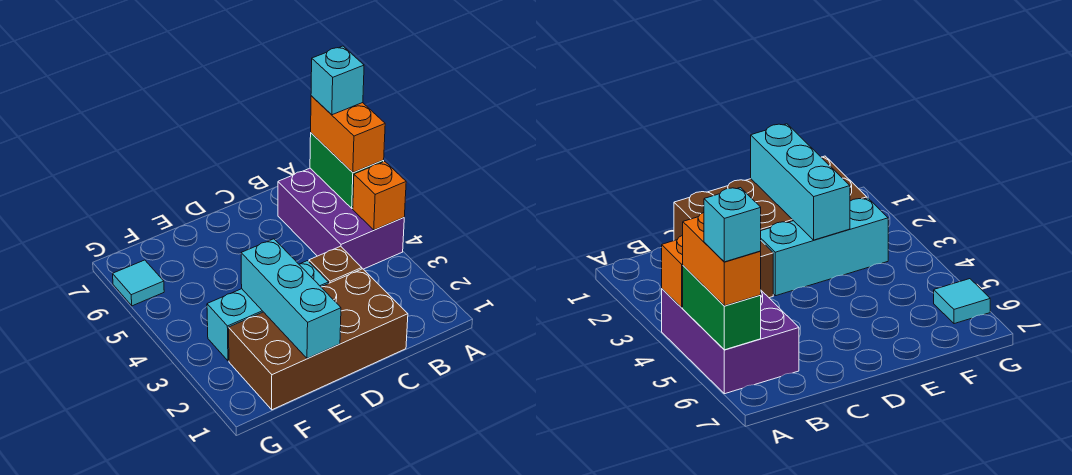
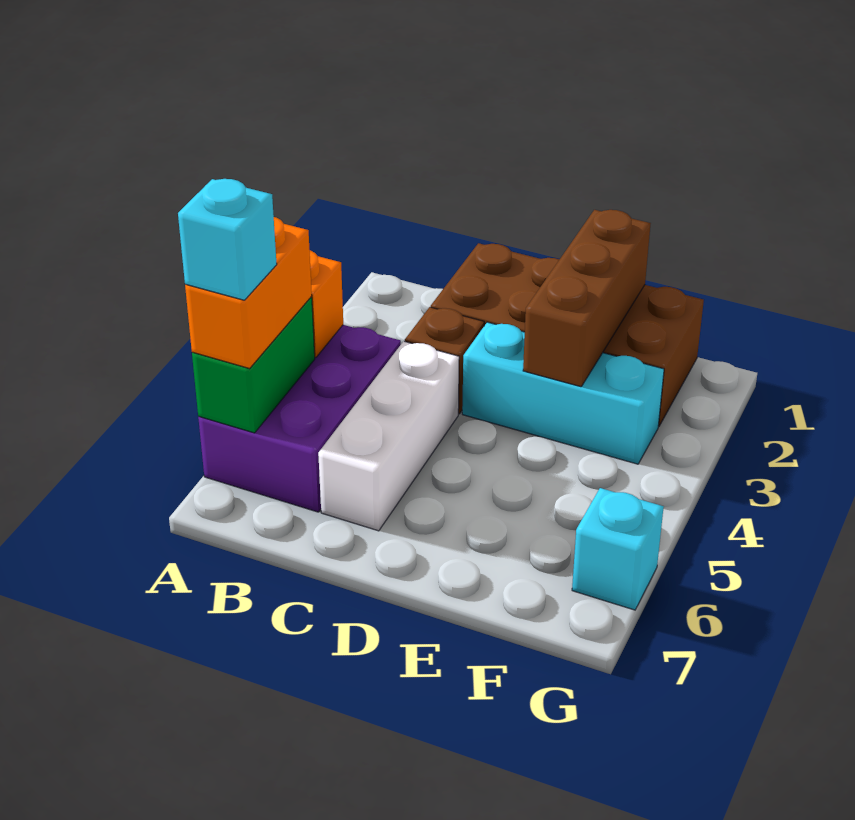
none -> white 1x3 brick [318,341,459,531]
cyan 1x3 brick [241,239,341,358] -> brown 1x3 brick [523,210,651,387]
cyan 1x1 tile [113,260,164,306] -> cyan 1x1 brick [572,488,664,610]

